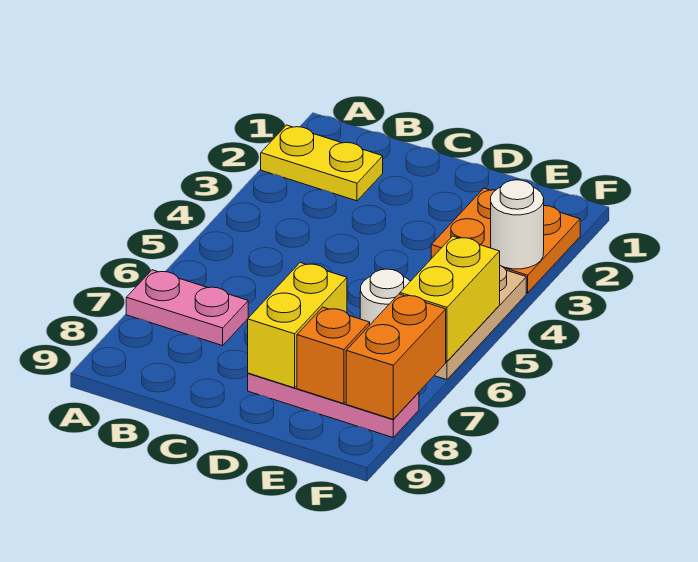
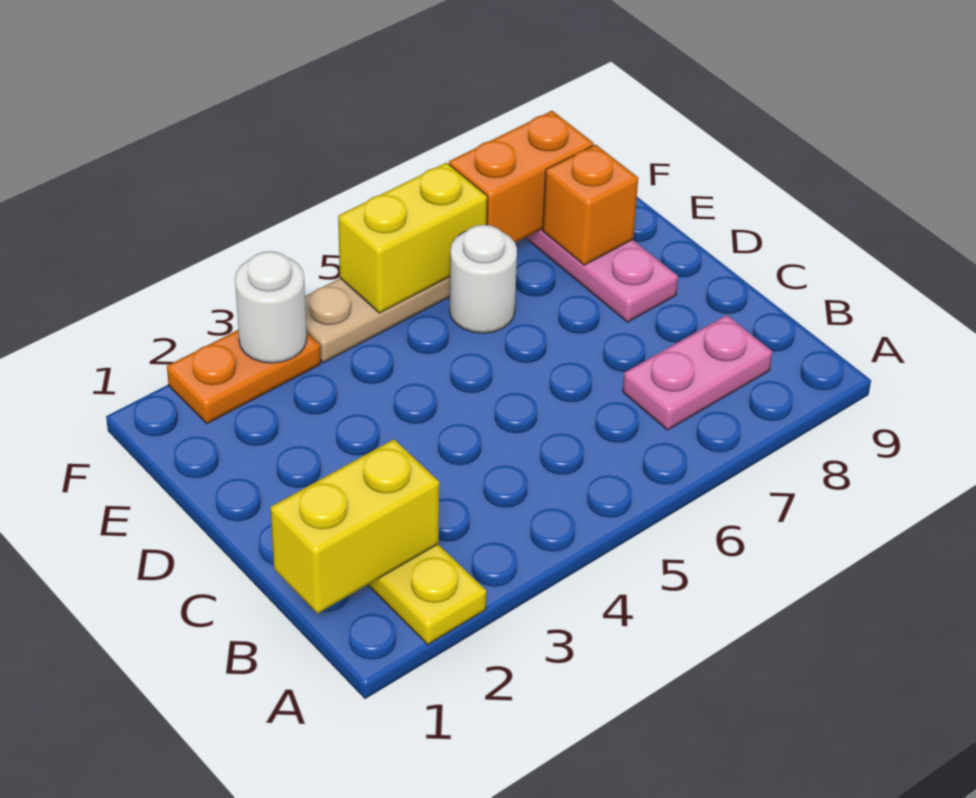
pink 1x2 plate [126,270,248,346] -> pink 1x2 plate turned to [623,315,772,430]
yellow 1x2 brick [248,263,347,388] -> yellow 1x2 brick moved to [271,439,439,614]
orange 2x2 plate [431,188,580,293] -> orange 1x2 plate [167,330,321,424]

